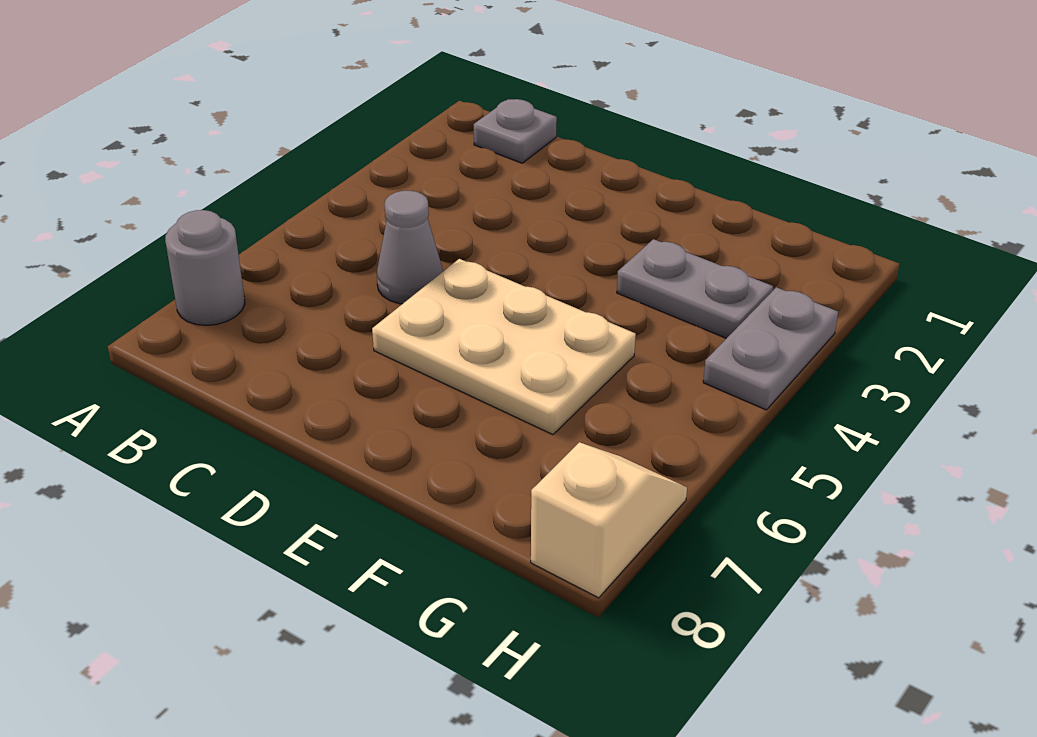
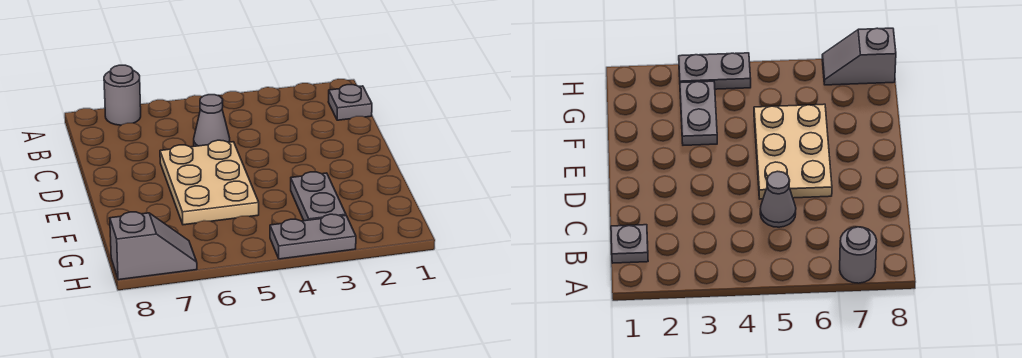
tan 1x2 slope [531,442,687,598] -> grey 1x2 slope [110,212,197,280]

